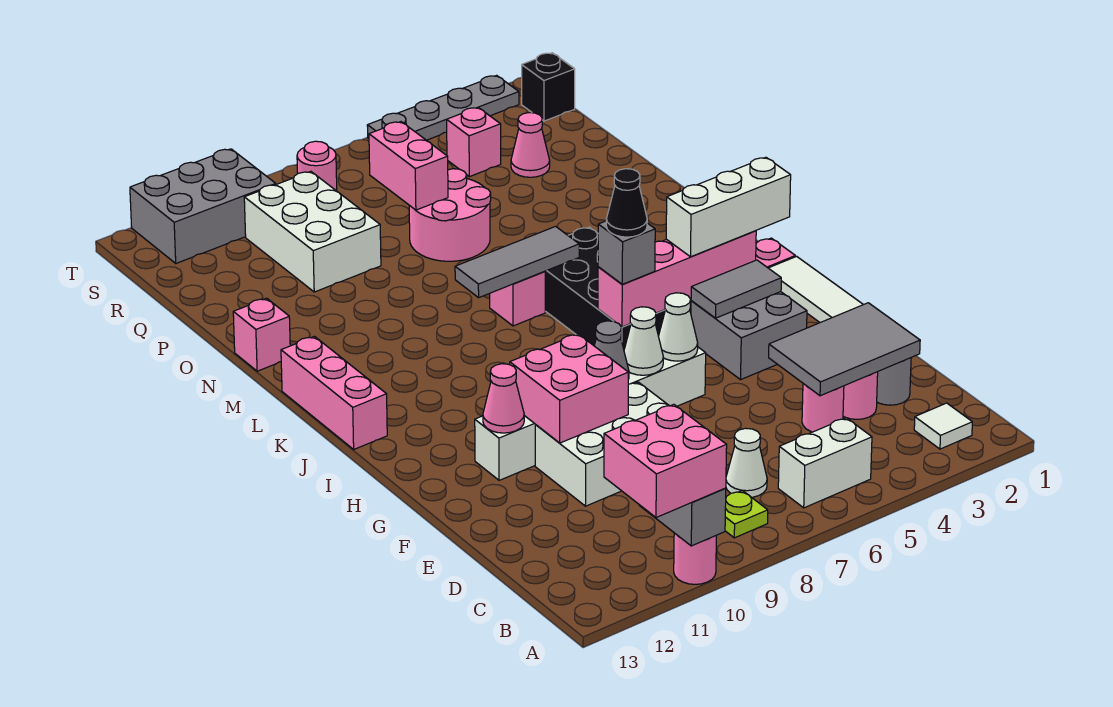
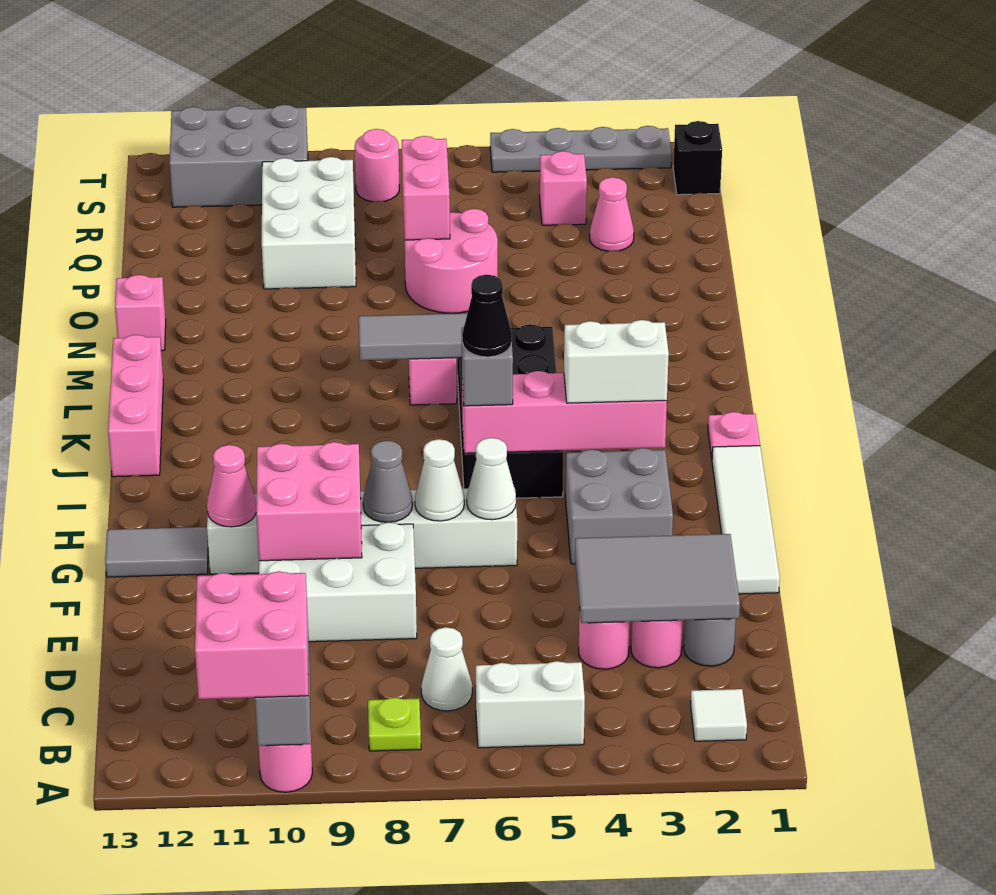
grey 1x2 tile [691,260,781,318] -> grey 1x2 tile moved to [105,527,208,577]
white 1x3 brick [666,157,791,257] -> white 1x2 brick [564,320,669,403]

